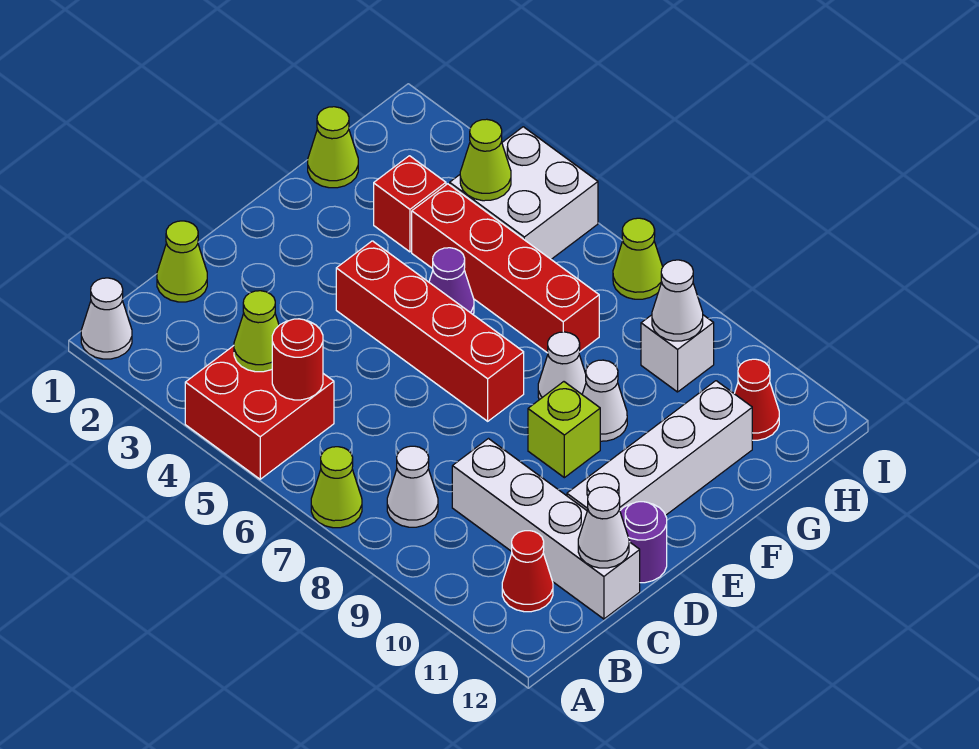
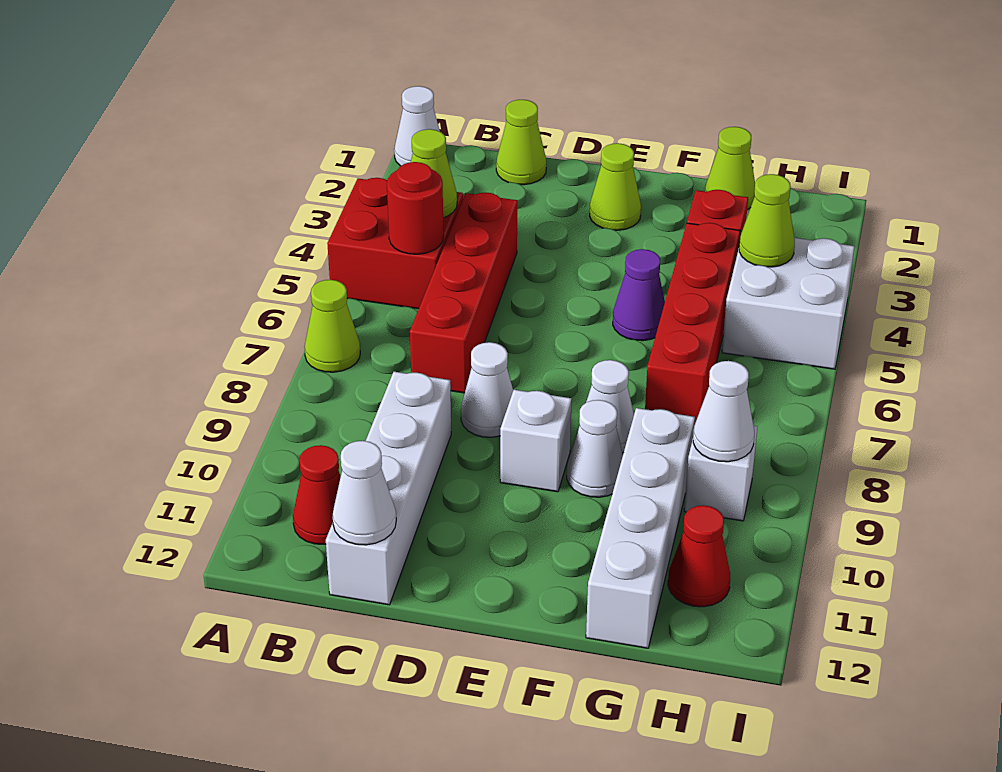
white 1x1 cone [387,446,438,527] -> white 1x1 cone moved to [461,342,513,437]
white 1x4 brick [567,381,752,515] -> white 1x4 brick turned to [586,408,695,648]
purple 1x1 round brick [620,502,667,583] -> none
red 1x4 brick [336,241,524,421] -> red 1x4 brick moved to [410,193,517,393]
lime 1x1 brick [528,382,600,478] -> white 1x1 brick [500,390,572,492]
lime 1x1 cone [613,218,663,299] -> lime 1x1 cone moved to [590,143,641,230]

